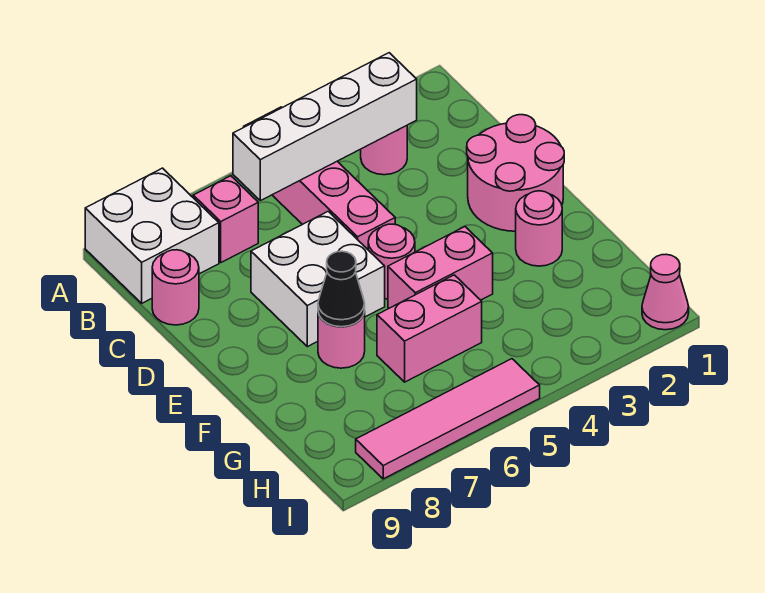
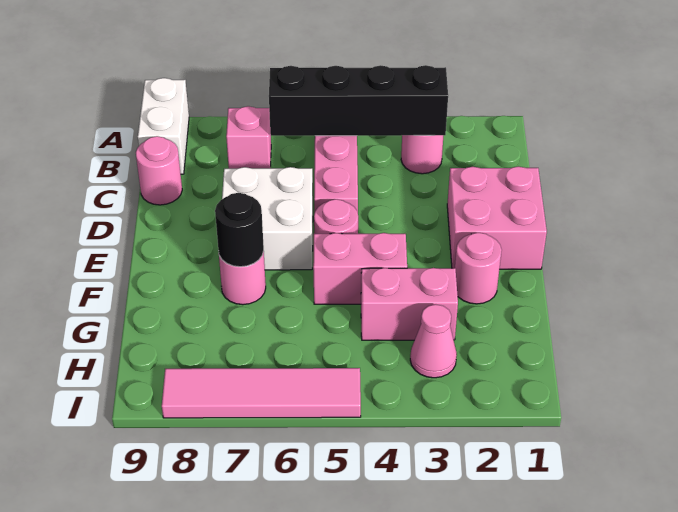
white 2x2 brick [85,168,219,303] -> white 1x2 brick [138,78,189,174]
white 1x4 brick [233,53,417,201] -> black 1x4 brick [269,65,448,136]
pink 2x2 round brick [467,115,564,231] -> pink 2x2 brick [447,166,547,269]
black 1x1 cone [318,251,365,327] -> black 1x1 round brick [215,193,264,267]
pink 1x2 brick [377,275,482,382] -> pink 1x2 brick moved to [361,268,458,340]
pink 1x1 cone [642,254,689,330] -> pink 1x1 cone moved to [410,304,457,378]

